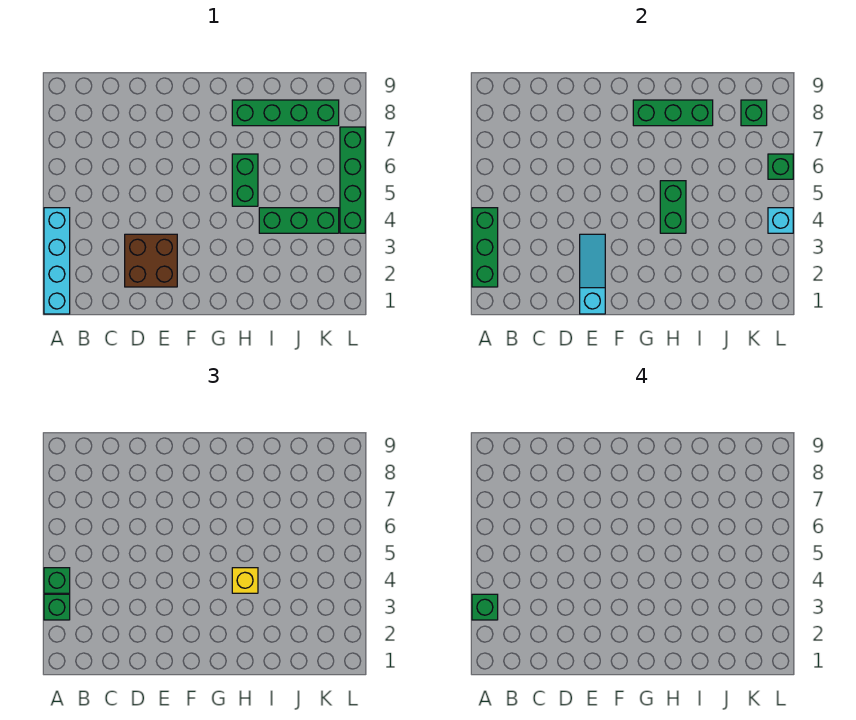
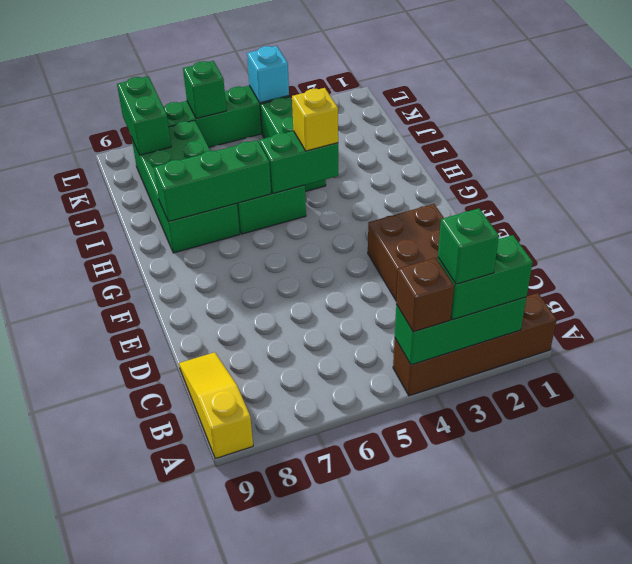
cyan 1x4 brick [44,208,70,314] -> brown 1x4 brick [393,293,557,396]
green 1x1 brick [44,594,70,620] -> green 1x2 brick [438,235,533,320]
green 1x1 brick [44,568,70,593] -> brown 1x1 brick [396,258,454,332]
none -> yellow 1x3 slope [179,352,253,459]
cyan 1x3 slope [580,234,605,314] -> none
green 1x3 brick [633,100,713,126] -> green 1x3 brick turned to [154,140,271,222]
green 1x4 brick [232,100,339,126] -> green 2x4 brick [132,120,240,253]
green 1x1 brick [741,100,767,126] -> green 1x2 brick [117,76,171,155]

